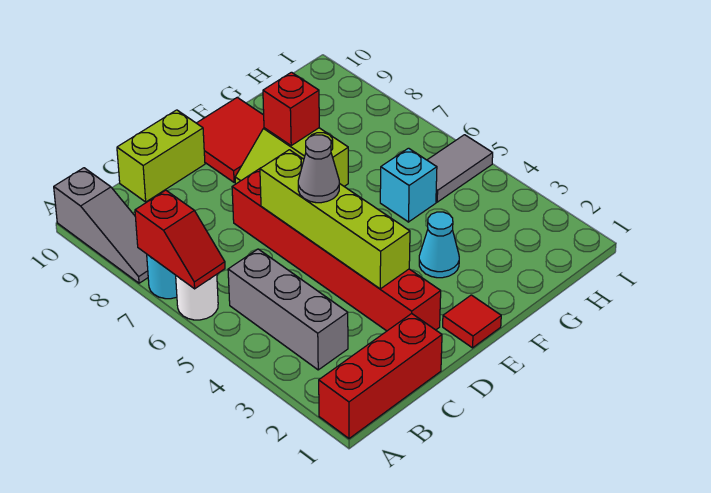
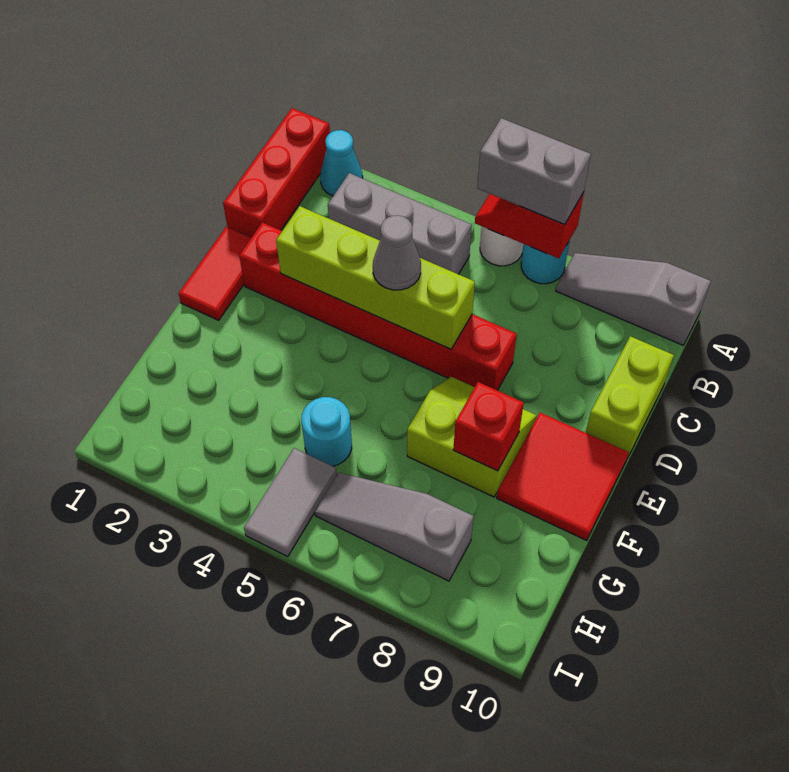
none -> grey 1x2 brick [477,118,591,225]
red 1x1 tile [443,295,501,348] -> red 1x2 tile [179,227,251,320]
cyan 1x1 cone [419,212,459,278] -> cyan 1x1 cone moved to [320,130,363,196]
cyan 1x1 brick [380,148,437,222] -> cyan 1x1 round brick [301,397,352,466]
none -> grey 1x3 slope [315,473,474,581]

